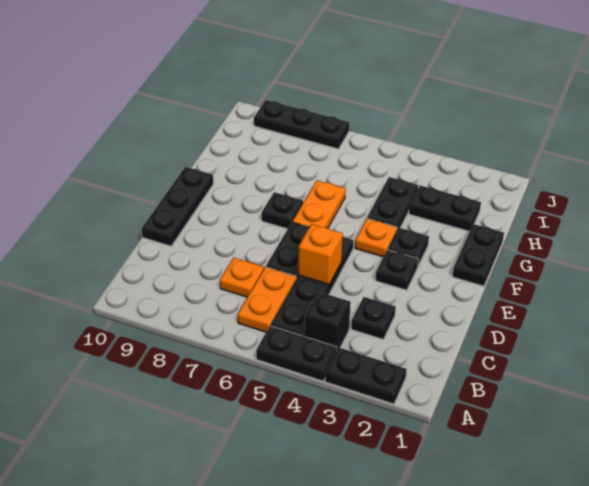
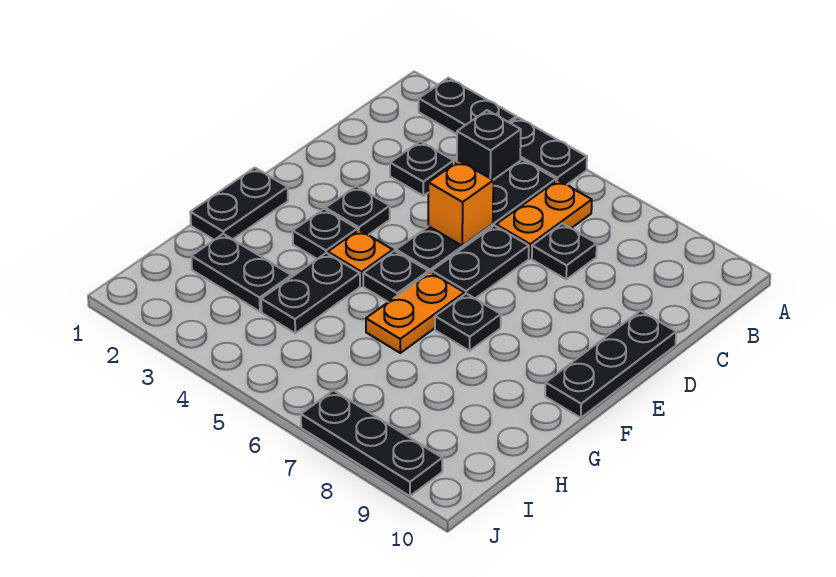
orange 1x1 plate [220,258,264,297] -> black 1x1 plate [532,224,597,279]
none -> black 1x1 plate [363,251,428,302]

